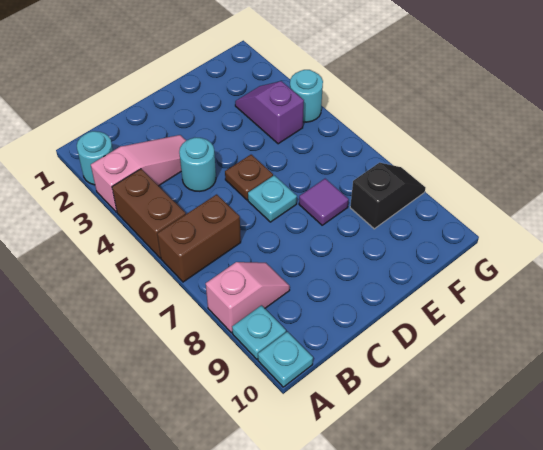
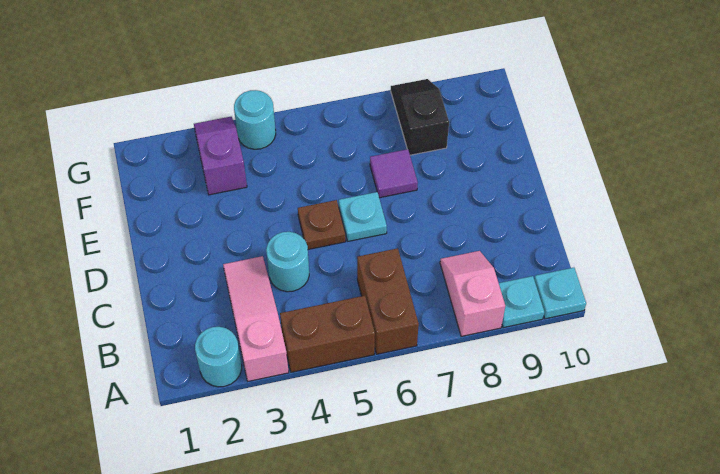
purple 1x2 slope [235,81,304,144] -> purple 1x2 slope turned to [194,117,247,195]

